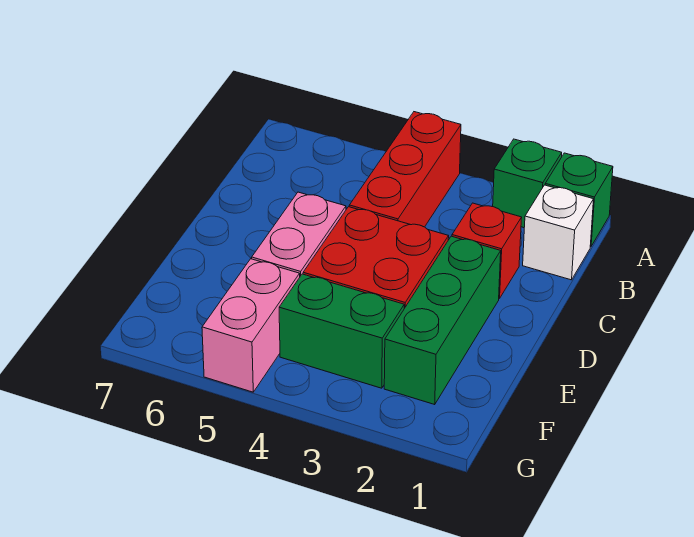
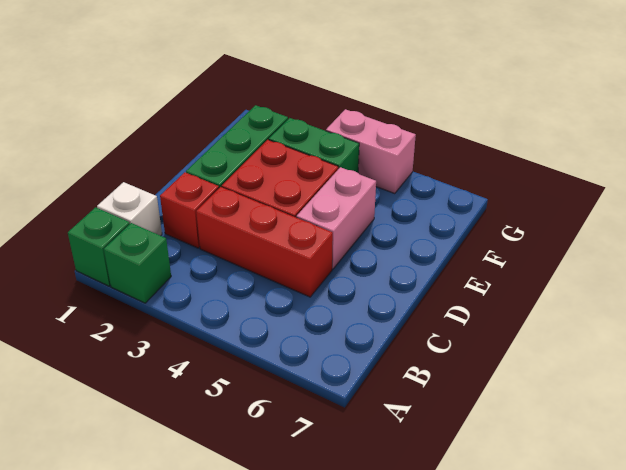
red 1x3 brick [349,112,461,227] -> red 1x3 brick turned to [196,187,333,297]
pink 1x2 brick [202,259,300,392] -> pink 1x2 brick turned to [326,109,416,193]

